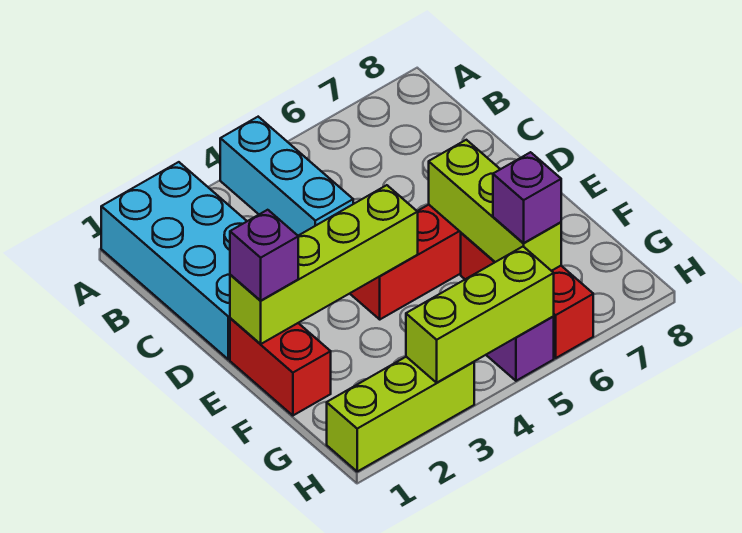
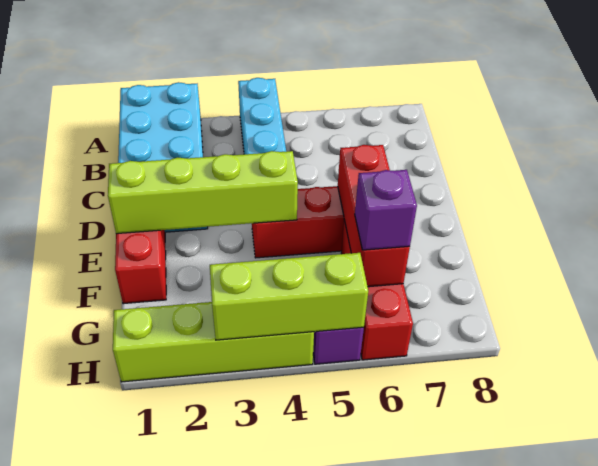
purple 1x1 brick [230,210,298,300] -> none
lime 1x3 brick [429,140,561,271] -> red 1x3 brick [338,145,410,287]
lime 1x3 brick [327,357,474,471] -> lime 1x4 brick [113,302,314,382]

